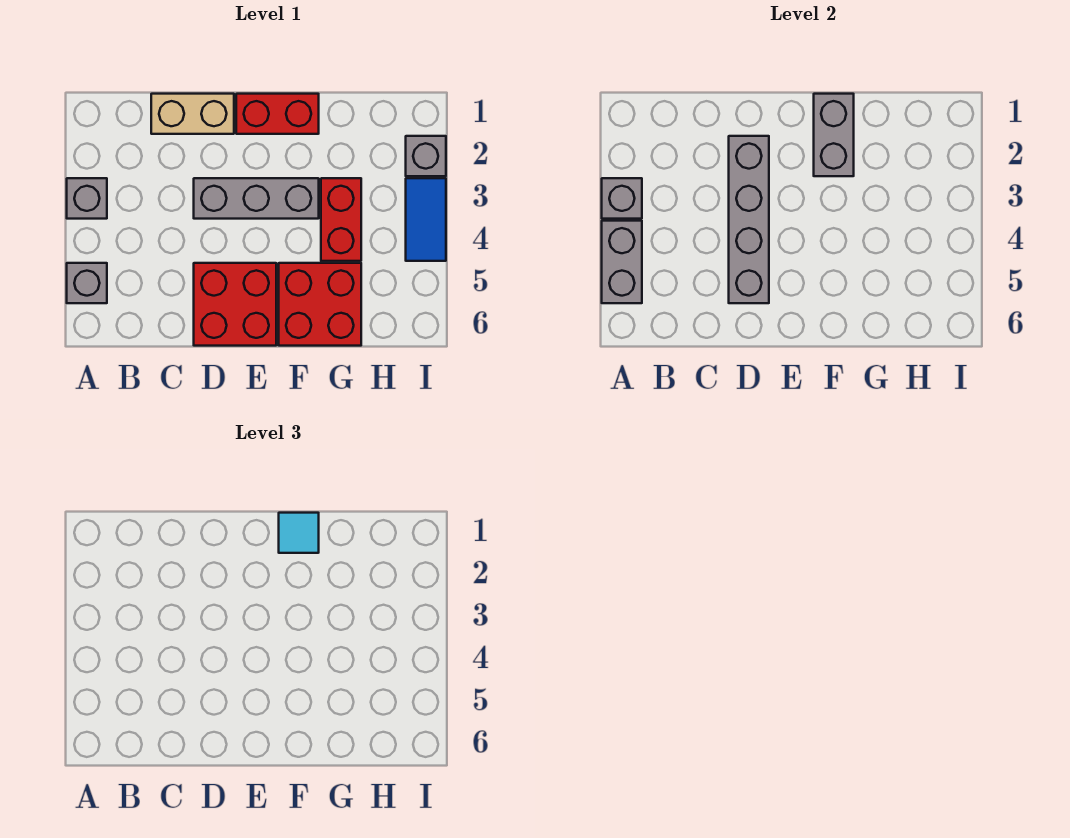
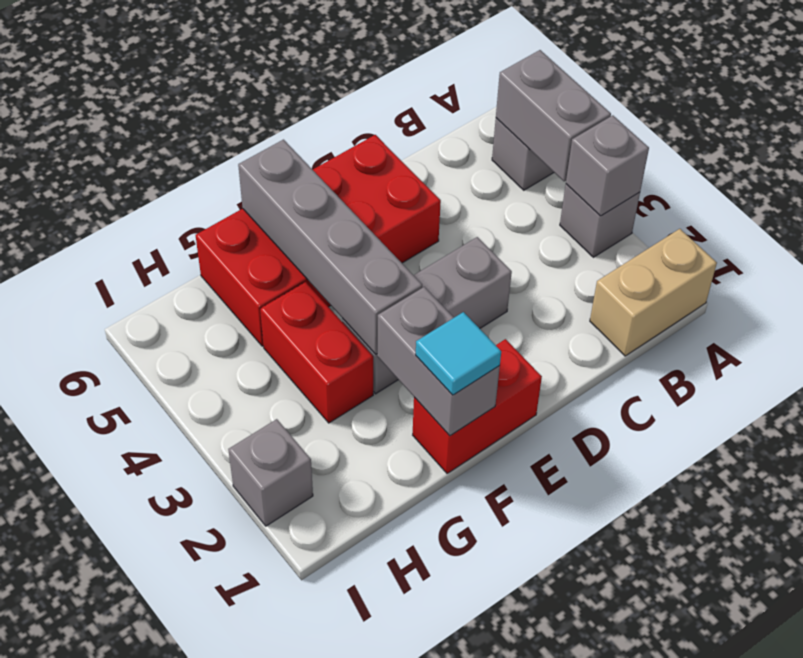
tan 1x2 brick [151,94,234,134] -> tan 1x2 brick moved to [590,229,717,356]
grey 1x4 brick [729,136,769,303] -> grey 1x4 brick moved to [238,140,422,354]
blue 1x2 tile [406,178,446,261] -> none

